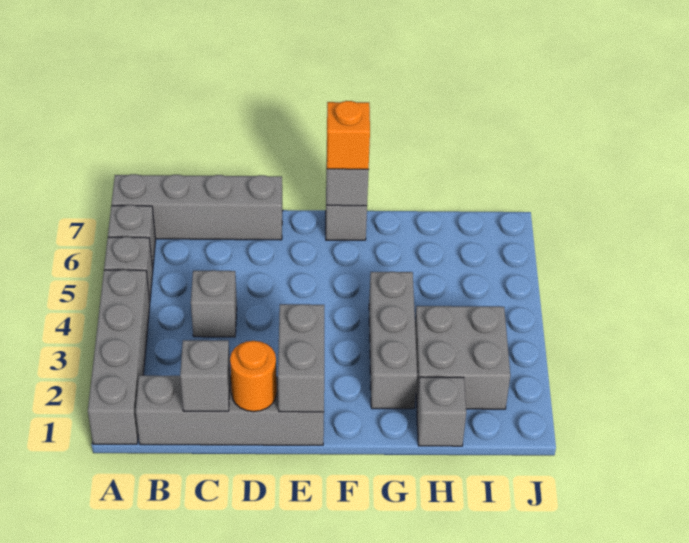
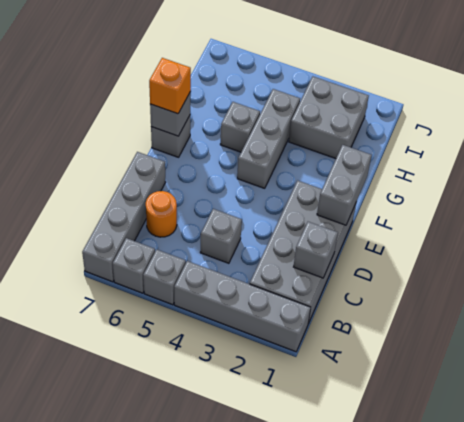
grey 1x4 brick [136,375,324,445] -> grey 2x4 brick [250,181,356,324]
orange 1x1 round brick [230,341,277,412] -> orange 1x1 round brick moved to [146,191,177,237]
grey 1x2 brick [278,304,324,412] -> grey 1x2 brick turned to [317,145,372,225]
grey 1x3 brick [369,272,417,409] -> grey 1x3 brick turned to [237,89,300,188]
grey 1x1 brick [417,377,466,446] -> grey 1x1 brick moved to [220,102,260,152]

